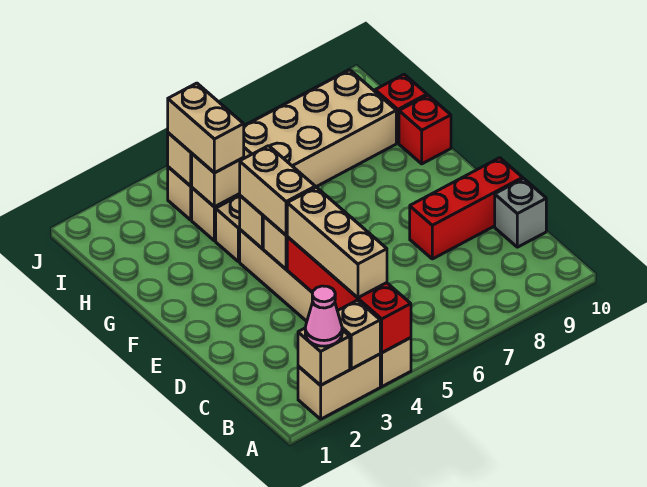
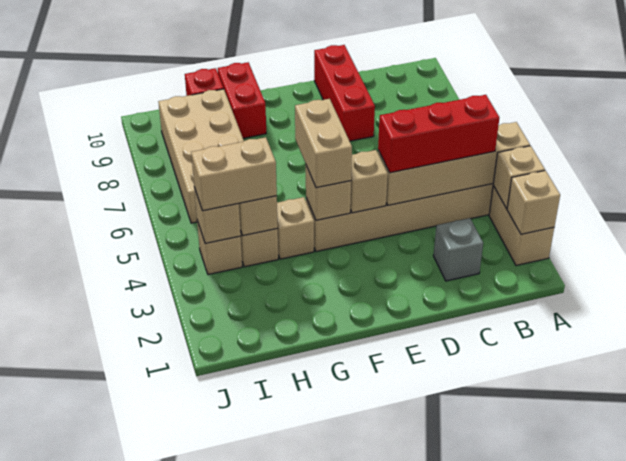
pink 1x1 cone [305,286,342,346] -> none
red 1x4 brick [287,237,411,353] -> tan 1x4 brick [378,122,530,205]
tan 1x3 brick [287,187,387,298] -> red 1x3 brick [378,95,500,173]
grey 1x1 brick [495,179,546,247] -> grey 1x1 brick moved to [434,218,483,281]
tan 1x2 brick [240,146,315,235] -> tan 1x2 brick turned to [295,99,352,188]
red 1x1 brick [399,95,451,164] -> red 1x2 brick [218,62,266,138]

